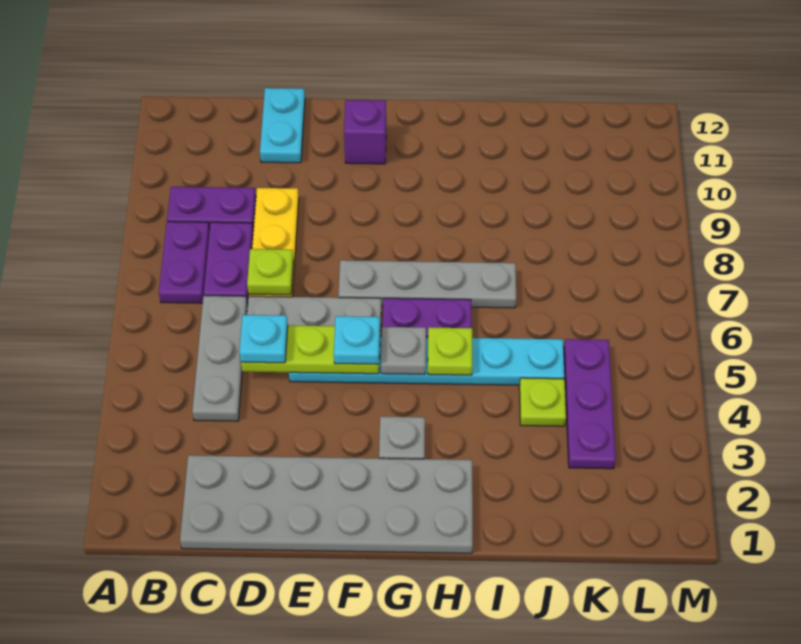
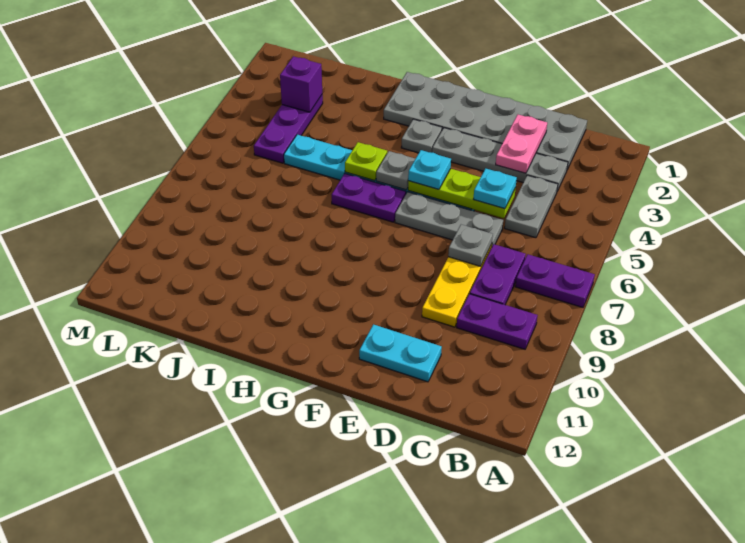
purple 1x2 plate [159,222,210,303] -> purple 1x2 plate turned to [515,254,595,307]
grey 1x3 plate [192,296,248,421] -> grey 1x2 plate [505,175,558,238]
none -> pink 1x2 plate [496,115,547,173]
lime 1x1 plate [247,249,293,295] -> grey 1x1 plate [448,225,493,266]
cyan 1x2 plate [260,88,305,163] -> cyan 1x2 plate turned to [359,324,442,382]
grey 1x4 plate [338,260,516,308] -> grey 1x4 plate moved to [432,128,568,191]
purple 1x1 brick [344,100,386,164] -> purple 1x1 brick moved to [280,56,322,112]
lime 1x1 plate [519,378,566,426] -> none

